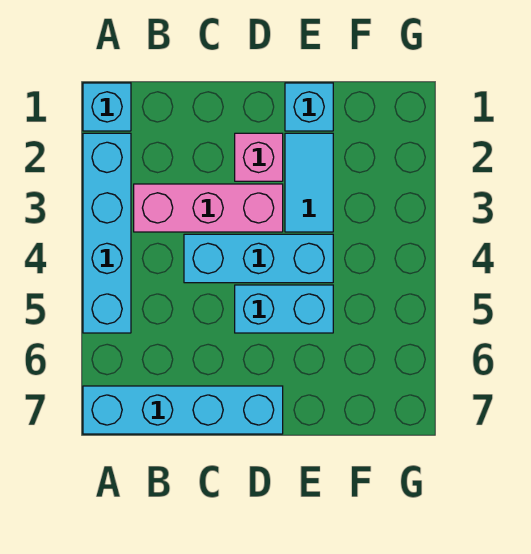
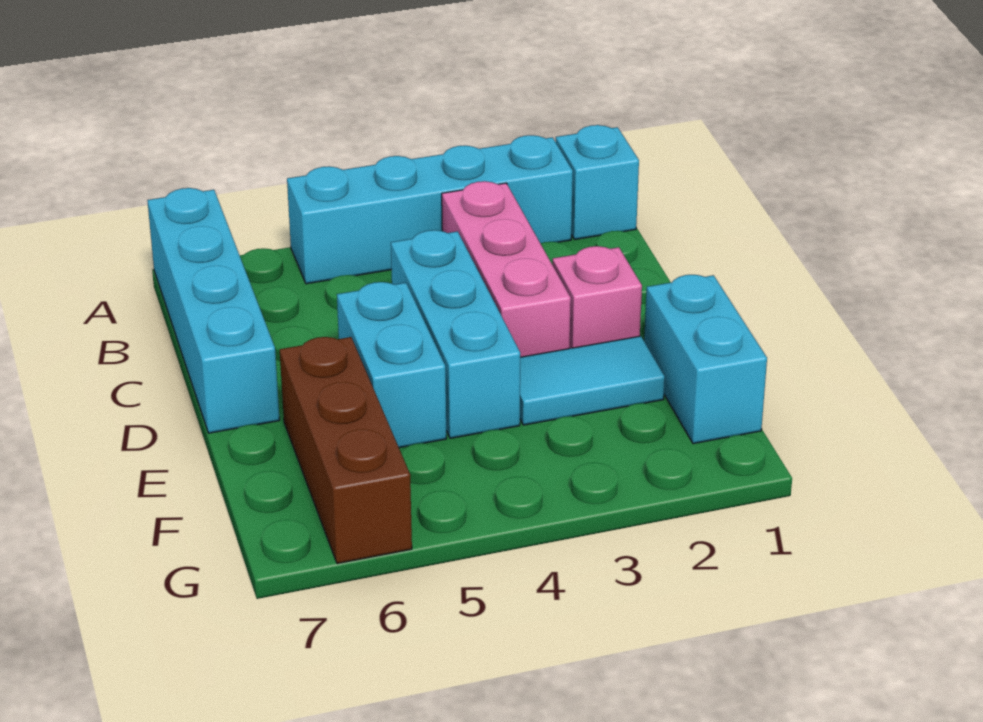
cyan 1x1 brick [285,83,333,131] -> cyan 1x2 brick [644,275,767,444]
none -> brown 1x3 brick [280,337,412,564]

